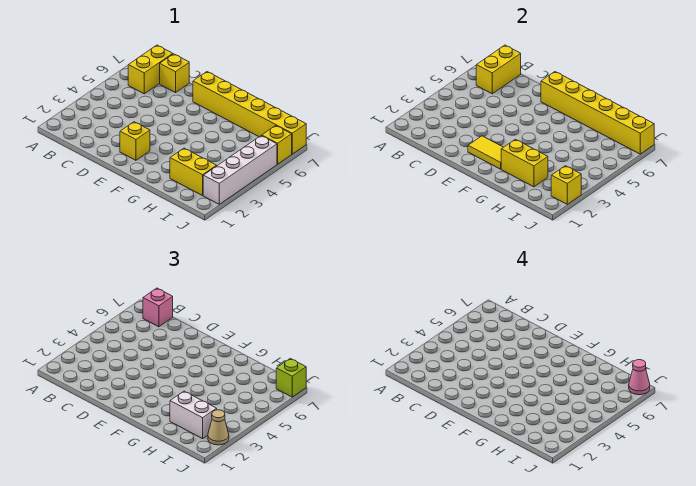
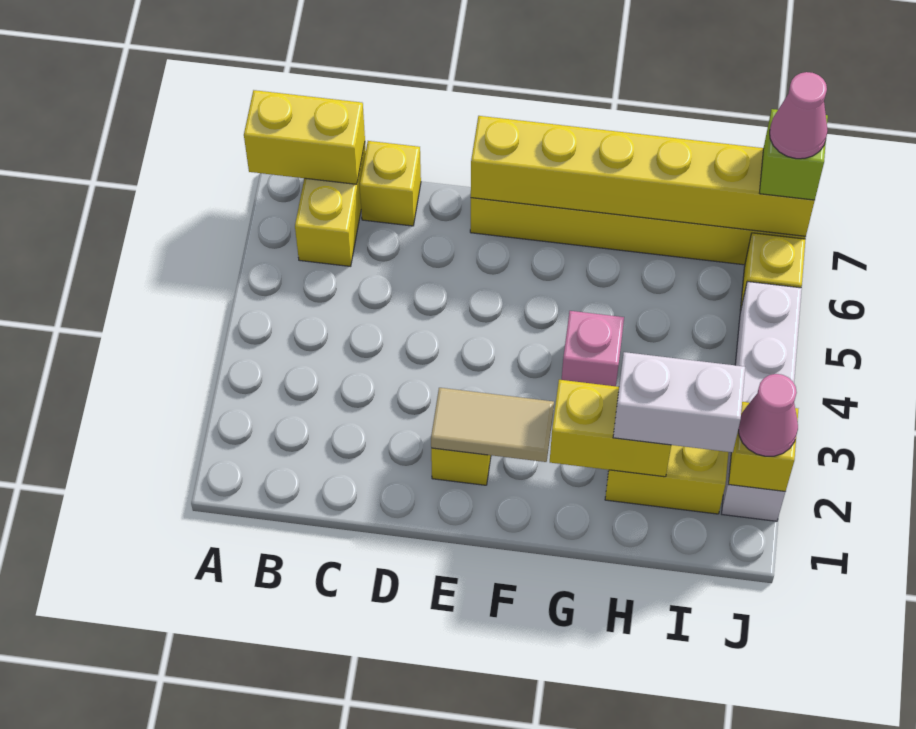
yellow 1x2 brick [476,45,521,94] -> yellow 1x2 brick turned to [244,90,365,184]
pink 1x1 brick [143,288,173,327] -> pink 1x1 brick moved to [562,311,624,386]
yellow 1x2 tile [468,136,503,169] -> tan 1x2 tile [431,388,554,462]
tan 1x1 cone [208,410,229,445] -> pink 1x1 cone [738,374,798,456]

